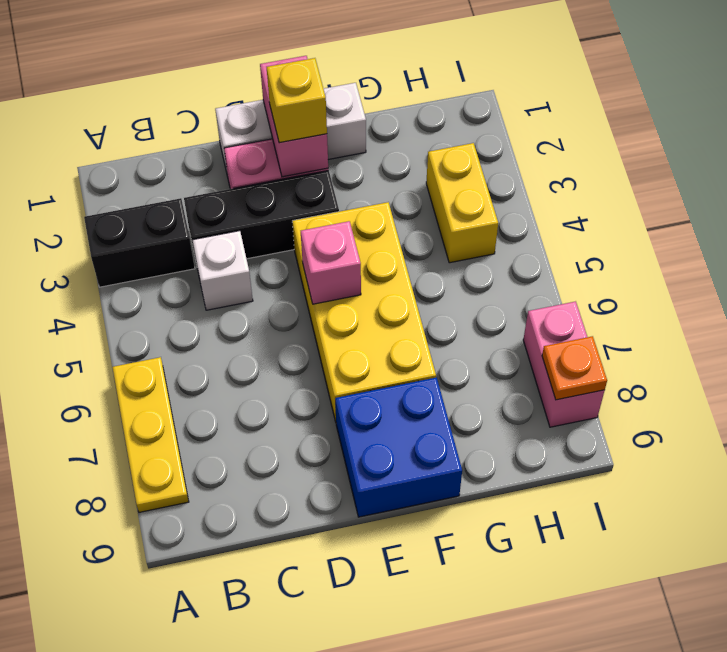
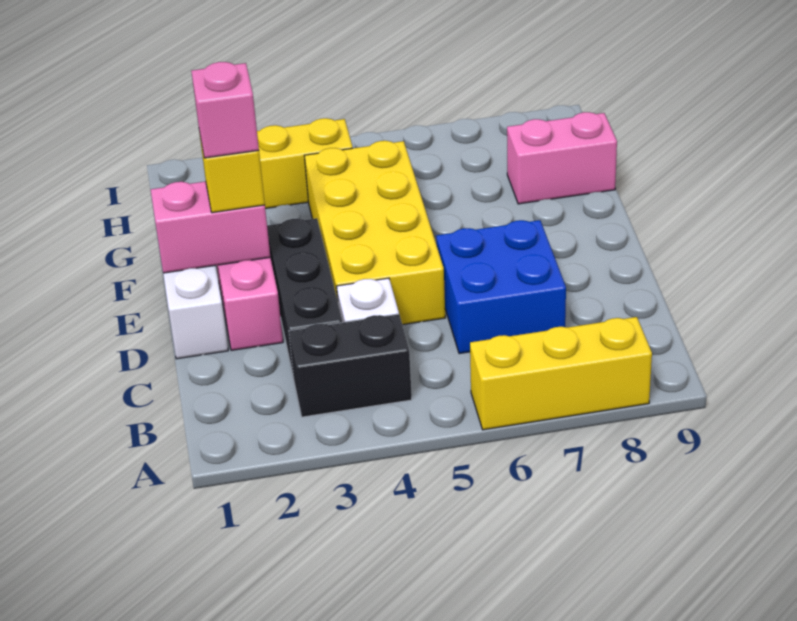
black 1x2 brick [84,198,195,287] -> black 1x2 brick turned to [289,314,412,417]
yellow 1x3 plate [112,357,189,512] -> yellow 1x3 brick [470,317,652,430]
yellow 2x4 brick [292,202,436,422] -> yellow 2x4 brick turned to [304,141,445,325]
pink 1x1 brick [301,221,361,304] -> pink 1x1 brick moved to [191,62,259,158]
blue 2x2 brick [335,378,462,517] -> blue 2x2 brick moved to [436,220,566,354]
pink 1x2 brick [523,301,605,427] -> pink 1x2 brick moved to [507,112,617,204]
orange 1x1 plate [542,336,607,400] -> none

